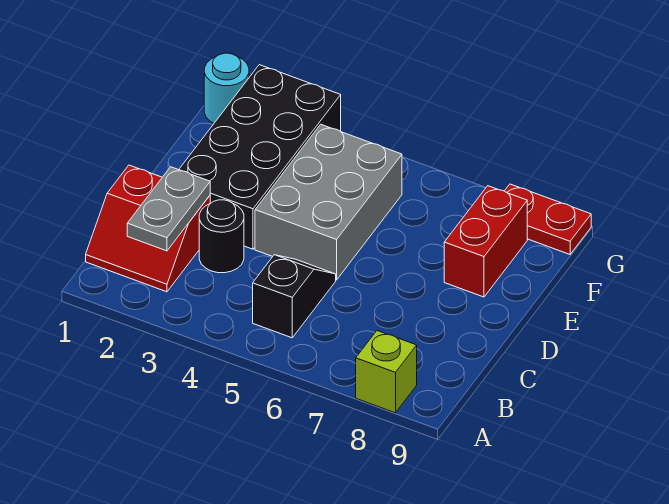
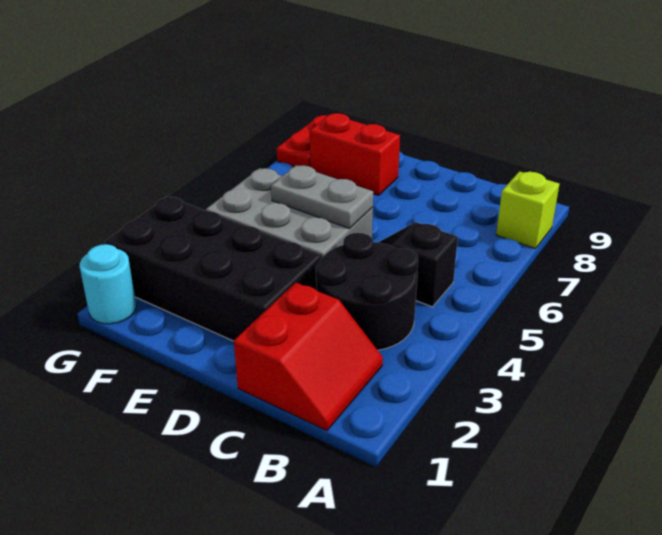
grey 1x2 plate [127,167,210,251] -> grey 1x2 plate moved to [271,165,373,229]
black 1x1 round brick [199,200,244,273] -> black 2x2 round brick [316,233,418,350]

